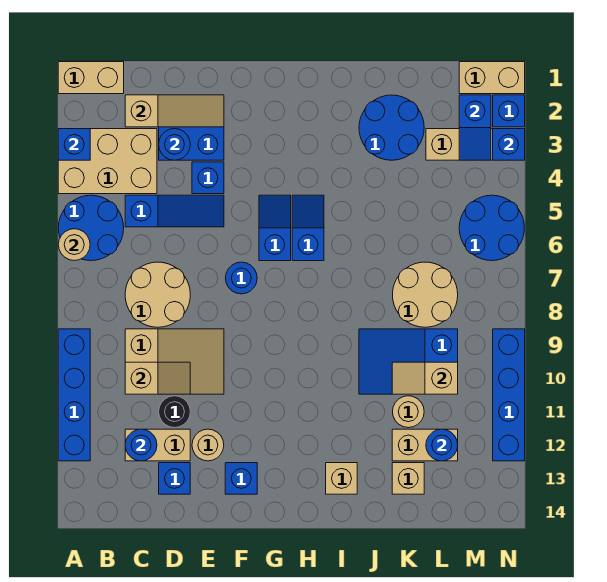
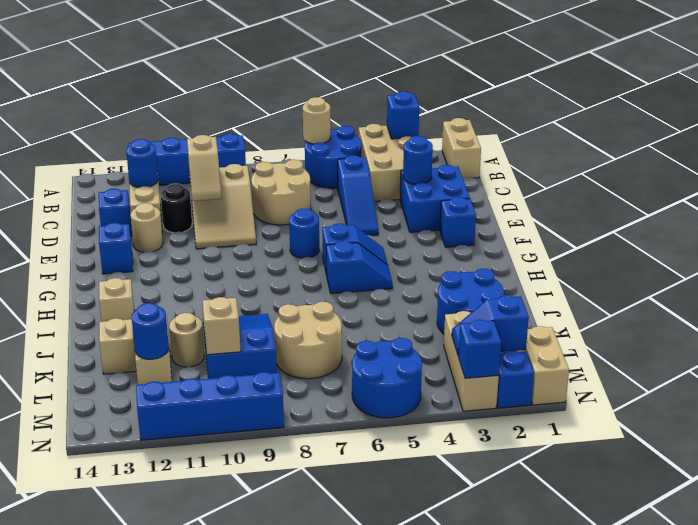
tan 1x3 slope [125,95,224,127] -> none
blue 1x1 brick [192,162,224,194] -> blue 1x1 brick moved to [440,197,476,247]

